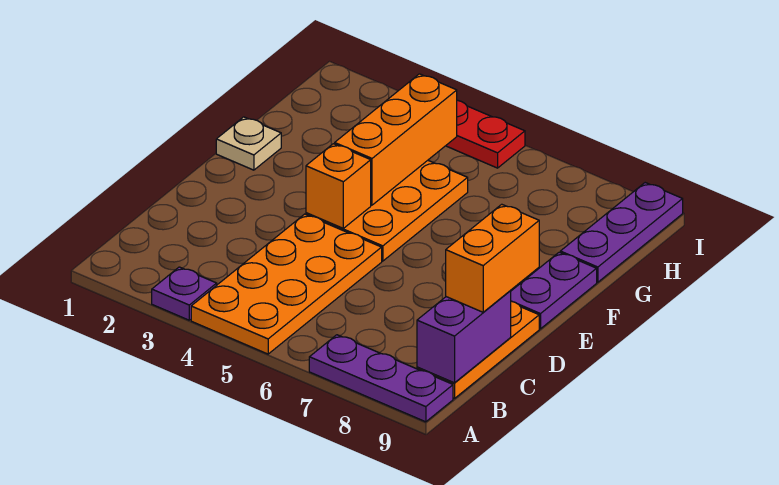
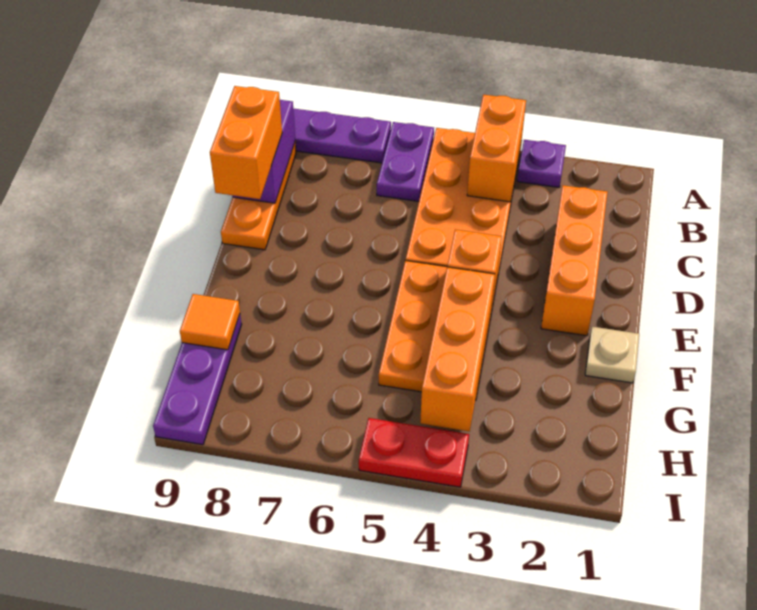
none -> orange 1x2 brick [467,94,526,202]
none -> orange 1x3 brick [541,185,608,336]
purple 1x2 plate [511,252,597,329] -> purple 1x2 plate moved to [377,122,434,201]
none -> orange 1x1 tile [180,294,240,350]

